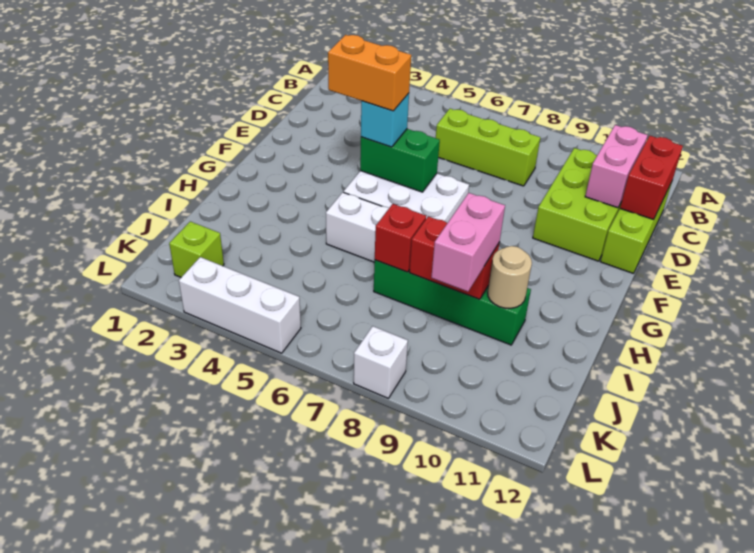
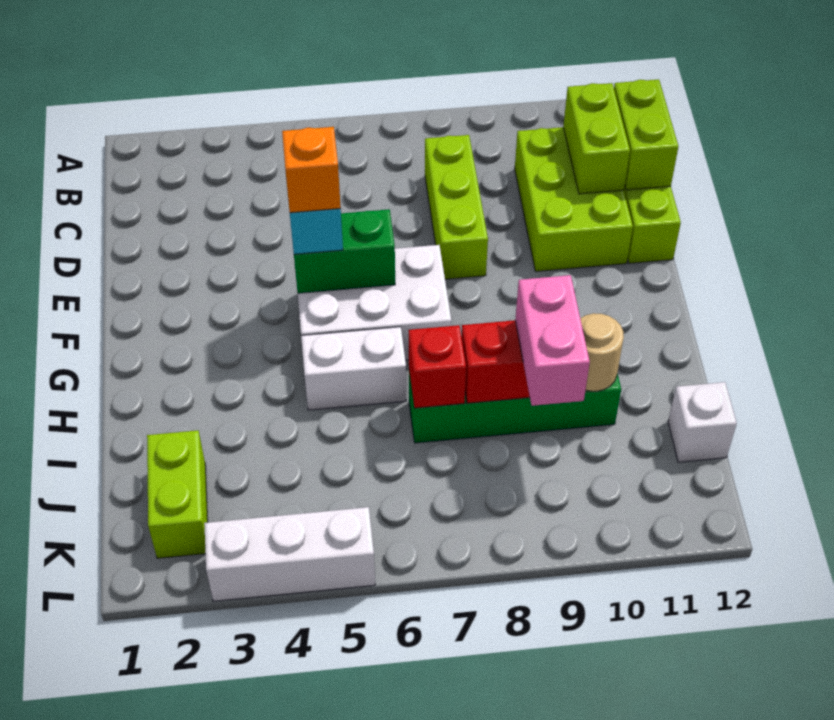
lime 1x3 brick [436,109,540,186] -> lime 1x3 brick turned to [425,135,488,279]
pink 1x2 brick [585,125,648,208] -> lime 1x2 brick [563,83,630,194]
red 1x2 brick [620,136,683,219] -> lime 1x2 brick [614,79,678,190]
orange 1x2 brick [328,35,411,111] -> orange 1x1 brick [282,127,341,213]
lime 1x1 brick [169,221,224,277] -> lime 1x2 brick [147,430,208,558]
white 1x1 brick [354,326,408,398] -> white 1x1 brick moved to [668,382,737,462]

